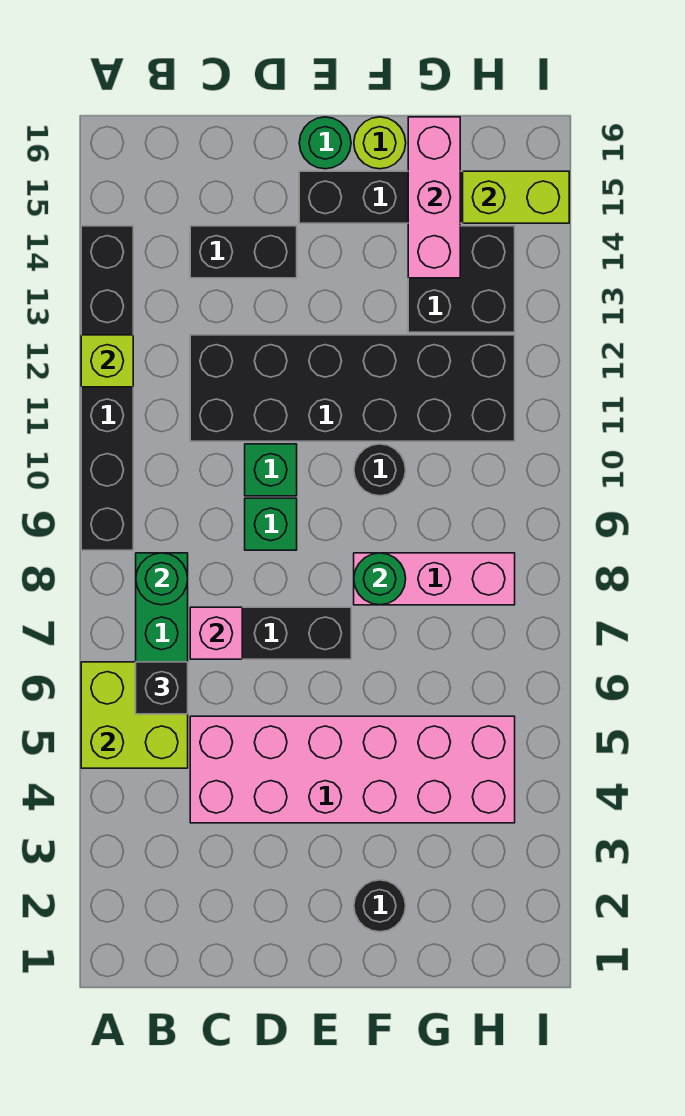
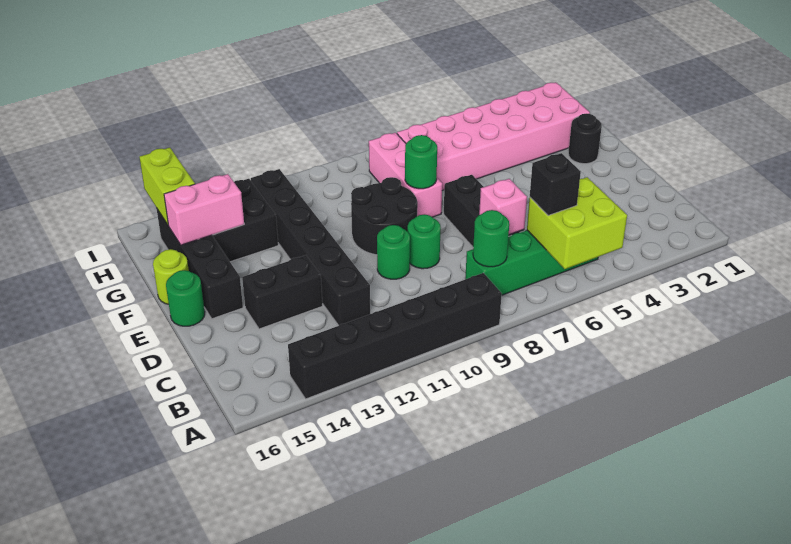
lime 1x1 brick [81,335,133,387] -> none
pink 2x6 brick [190,716,515,823] -> pink 2x6 brick turned to [397,82,590,190]
black 2x6 brick [190,335,515,441] -> black 1x6 brick [251,169,370,326]
black 1x2 brick [190,226,297,278] -> black 1x2 brick turned to [242,255,323,329]
green 1x1 brick [245,498,297,550] -> green 1x1 round brick [408,214,441,269]
green 1x1 brick [245,444,297,496] -> green 1x1 round brick [377,225,410,279]
black 1x1 round brick [354,444,406,496] -> black 2x2 round brick [351,177,418,255]
pink 1x3 brick [408,117,460,278] -> pink 1x2 brick [164,174,244,245]

